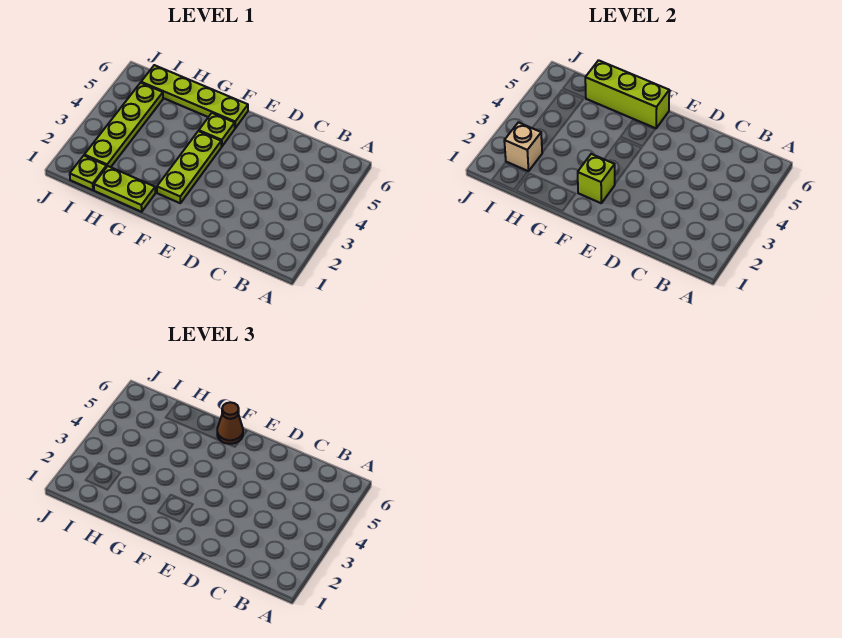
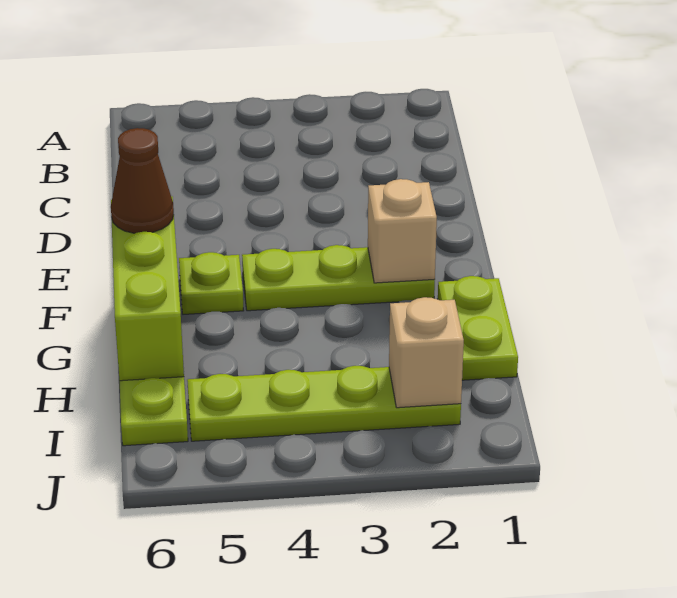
lime 1x1 brick [578,154,615,203] -> tan 1x1 brick [368,179,437,283]
lime 1x1 plate [70,156,107,190] -> none

